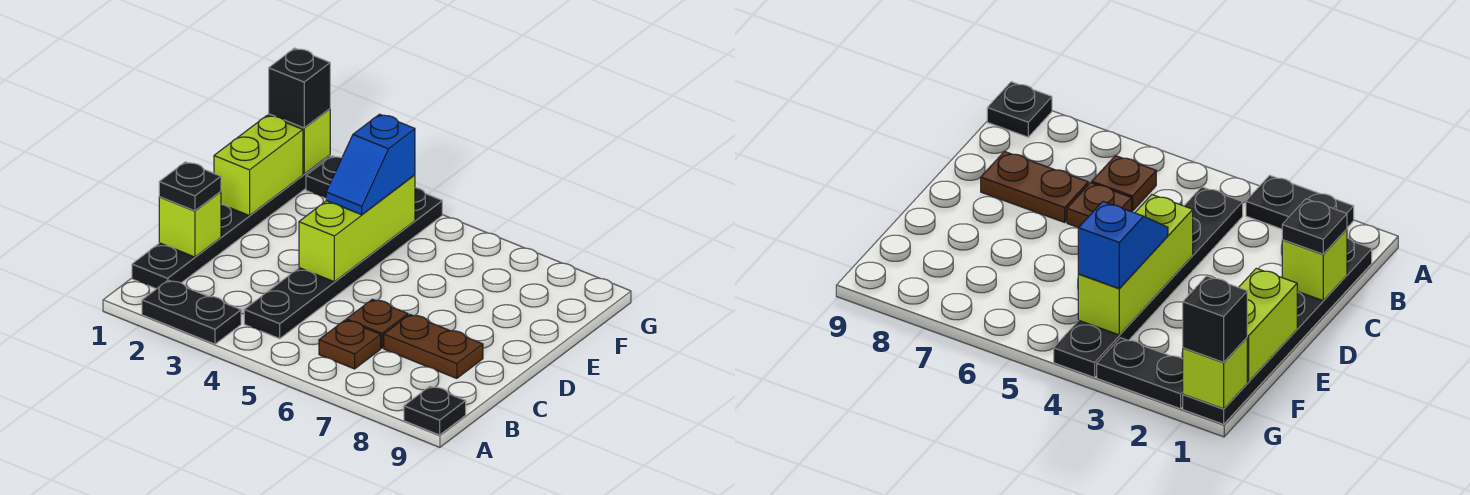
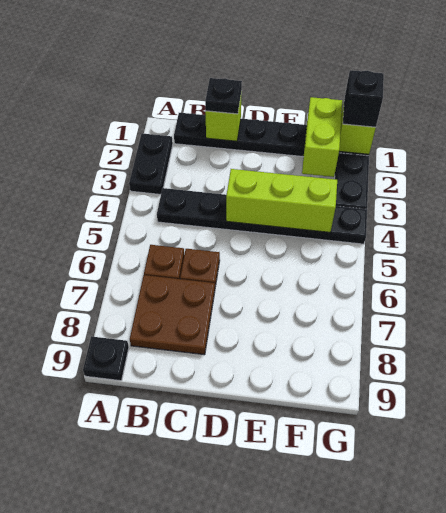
brown 1x2 plate [384,315,483,378] -> brown 2x2 plate [130,275,215,355]
lime 1x2 brick [214,115,303,216] -> lime 1x2 brick turned to [302,97,342,177]
blue 1x2 slope [326,114,415,215] -> none

